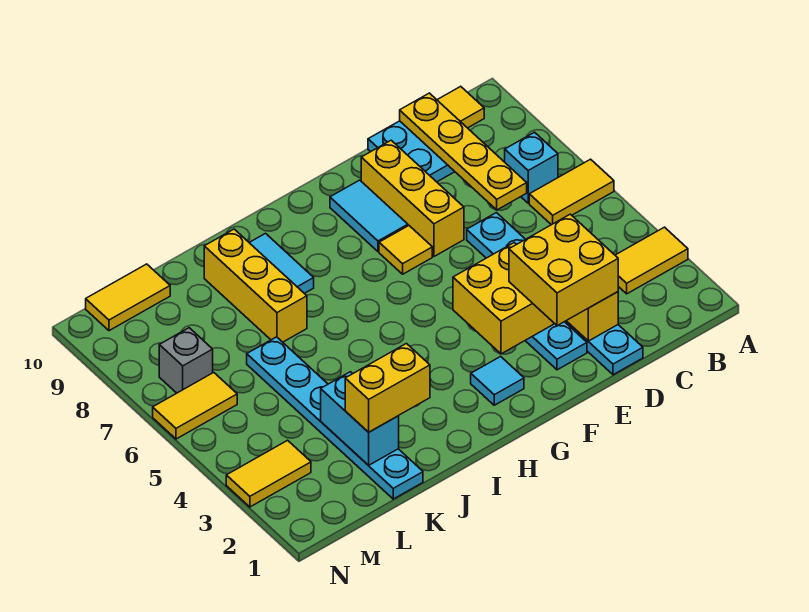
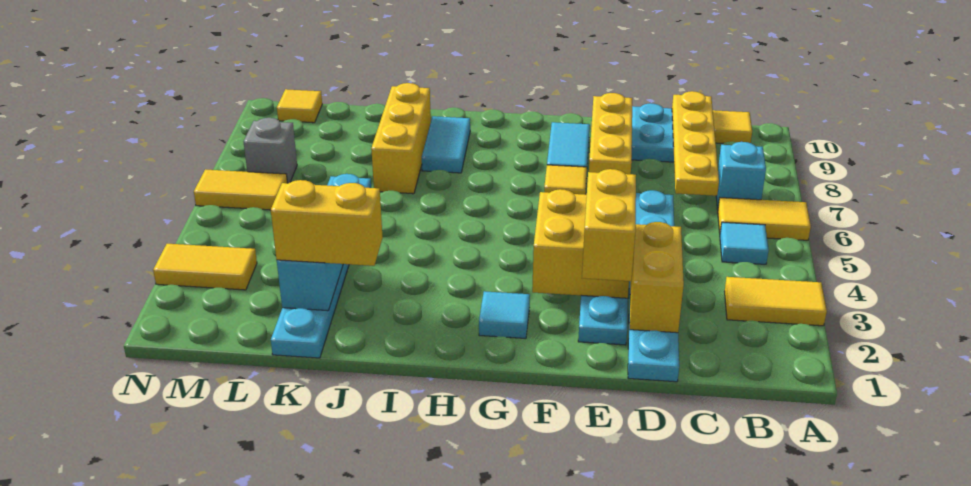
none -> cyan 1x1 tile [720,222,769,264]
yellow 2x2 brick [509,214,618,326] -> yellow 1x2 brick [582,169,636,281]
yellow 1x2 tile [86,264,170,331] -> yellow 1x1 tile [277,89,322,123]

